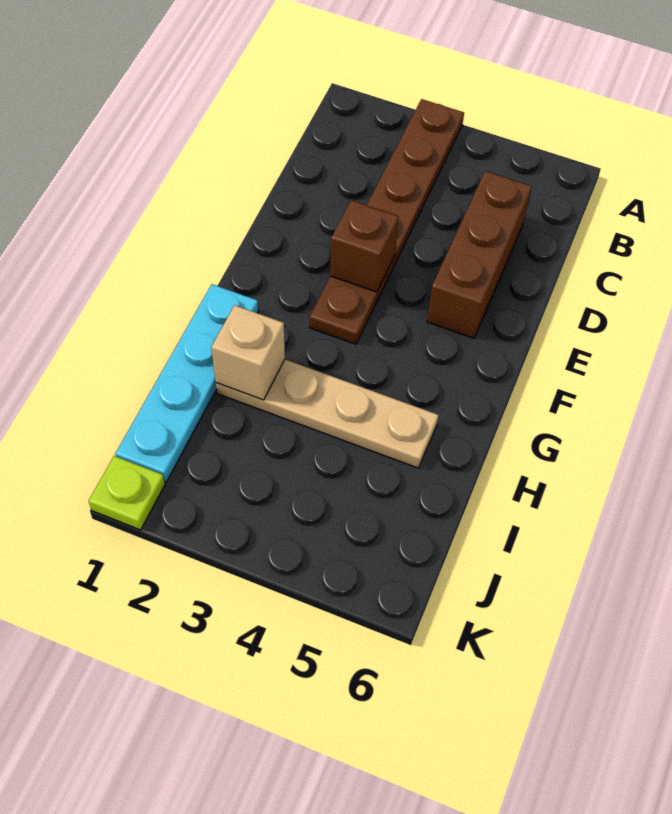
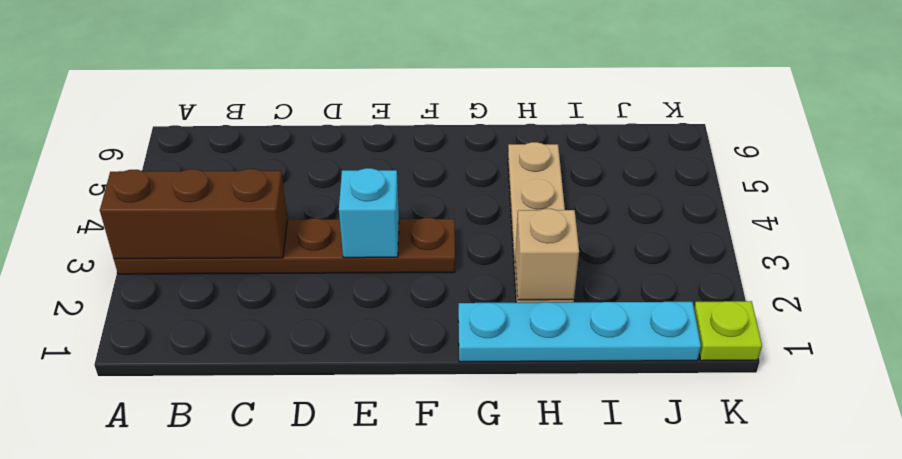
brown 1x3 brick [427,171,532,338] -> brown 1x3 brick moved to [100,169,288,259]
brown 1x1 brick [330,200,398,292] -> cyan 1x1 brick [339,168,399,258]

